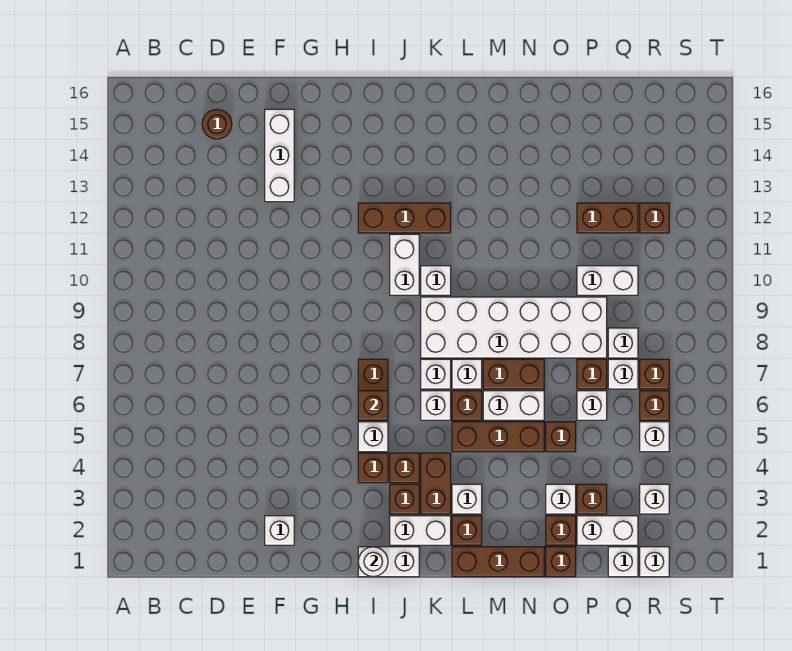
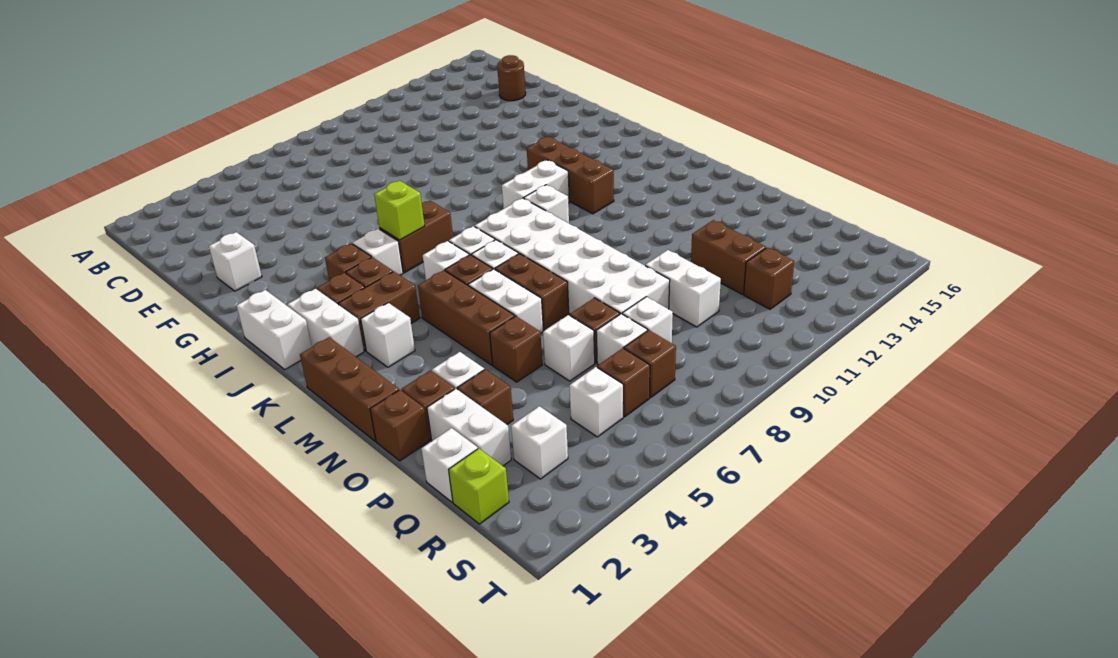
white 1x3 brick [265,109,294,202] -> none
white 1x1 round brick [358,547,388,577] -> none
brown 1x1 brick [358,391,388,420] -> lime 1x1 brick [374,181,425,240]
brown 1x1 brick [452,516,482,545] -> none
white 1x1 brick [640,547,669,577] -> lime 1x1 brick [449,448,509,524]

